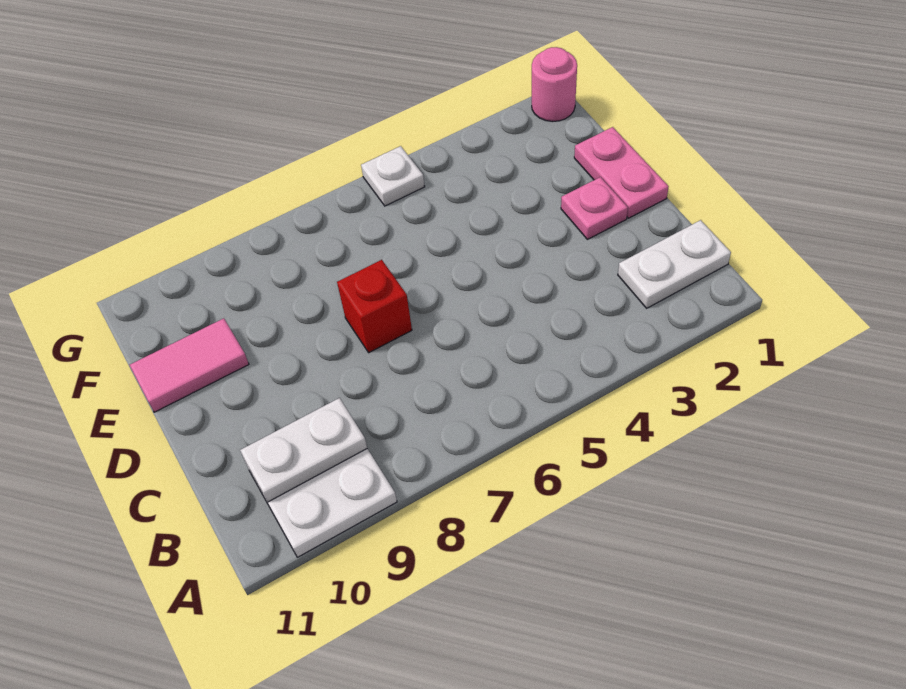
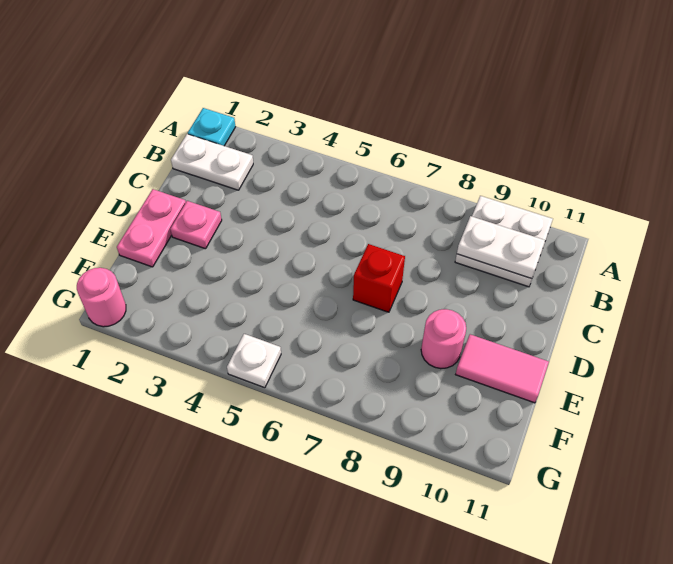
none -> cyan 1x1 plate [188,108,236,146]
none -> pink 1x1 round brick [421,309,466,369]

